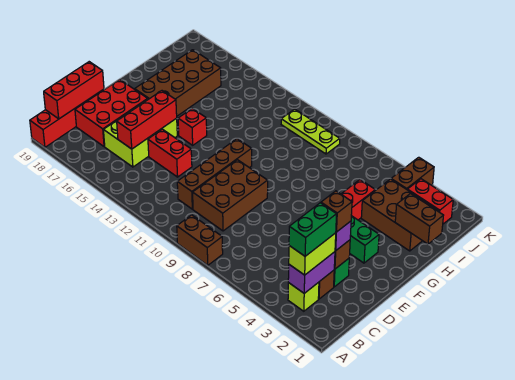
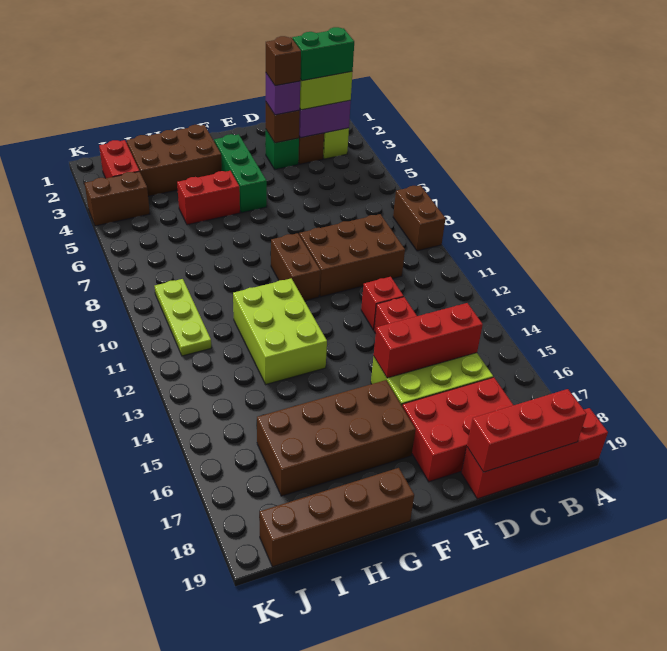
brown 1x4 brick [177,139,252,209] -> brown 1x4 brick moved to [260,468,414,567]
red 1x1 brick [178,108,207,145] -> red 1x1 brick moved to [361,277,404,330]
none -> lime 2x3 brick [233,278,327,384]
brown 1x2 brick [395,194,444,244] -> brown 1x2 brick moved to [271,233,320,301]
brown 2x3 brick [361,179,439,251] -> brown 2x3 brick turned to [127,125,222,196]

